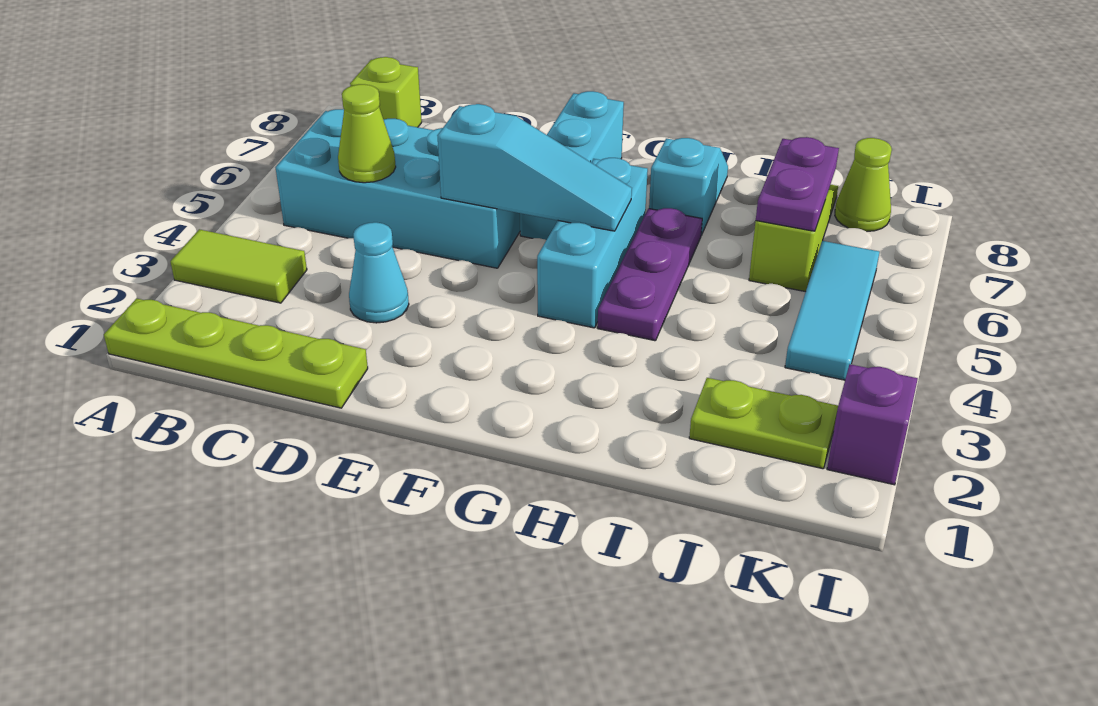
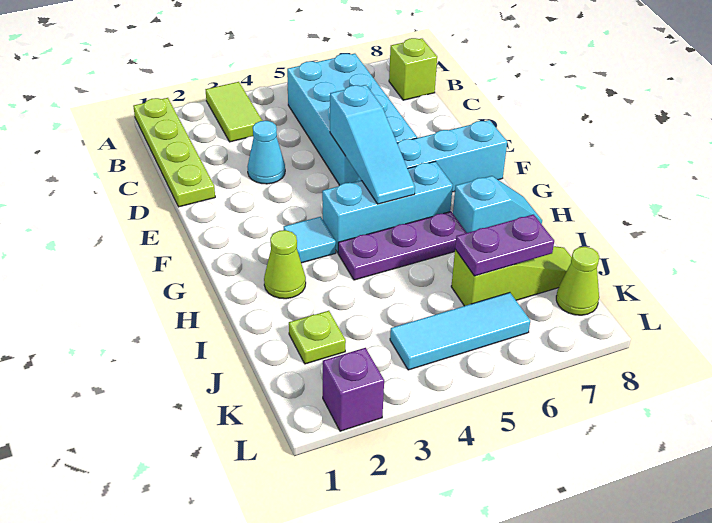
lime 1x1 cone [338,84,396,183] -> lime 1x1 cone moved to [264,230,306,299]
none -> cyan 1x1 tile [284,217,336,263]
lime 1x2 plate [689,378,838,469] -> lime 1x1 plate [289,311,346,364]

